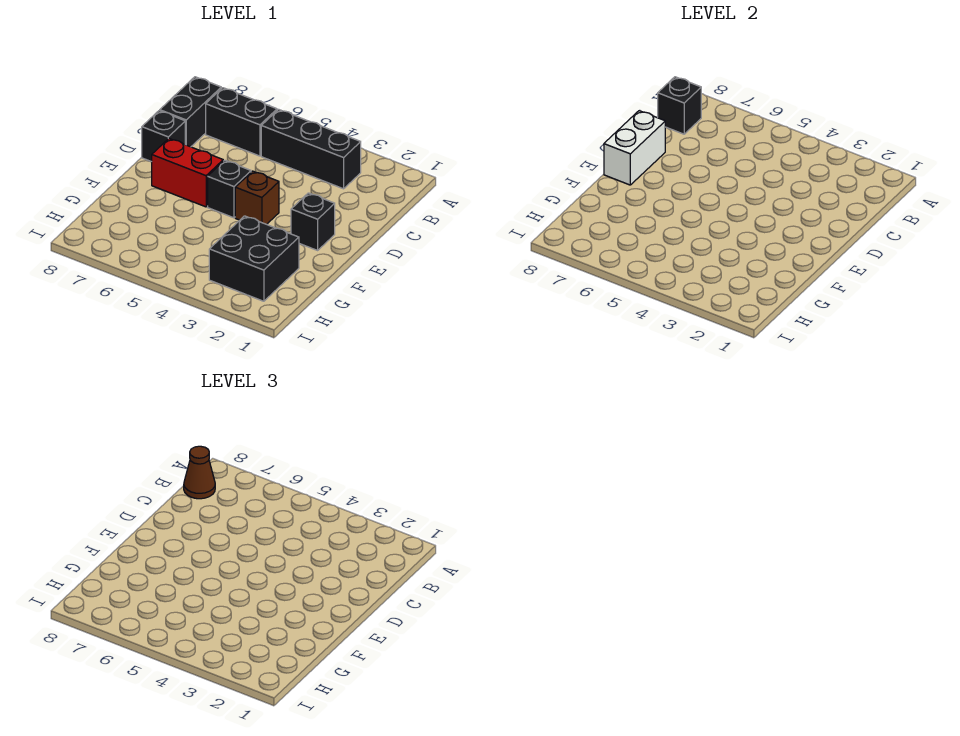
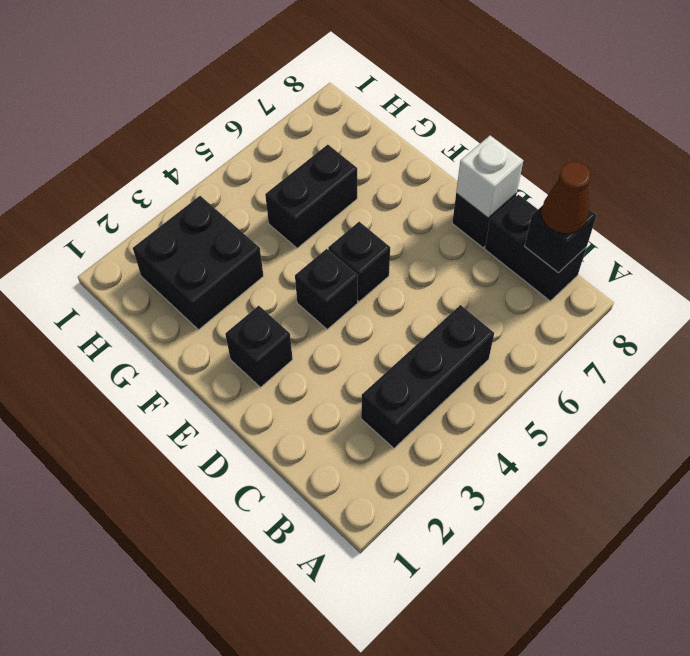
black 1x2 brick [206,88,277,156] -> black 1x2 brick moved to [265,145,357,248]
white 1x2 brick [604,111,665,185] -> white 1x1 brick [456,136,523,218]
brown 1x1 brick [235,171,279,224] -> black 1x1 brick [295,249,358,329]
red 1x2 brick [152,139,223,207] -> none

